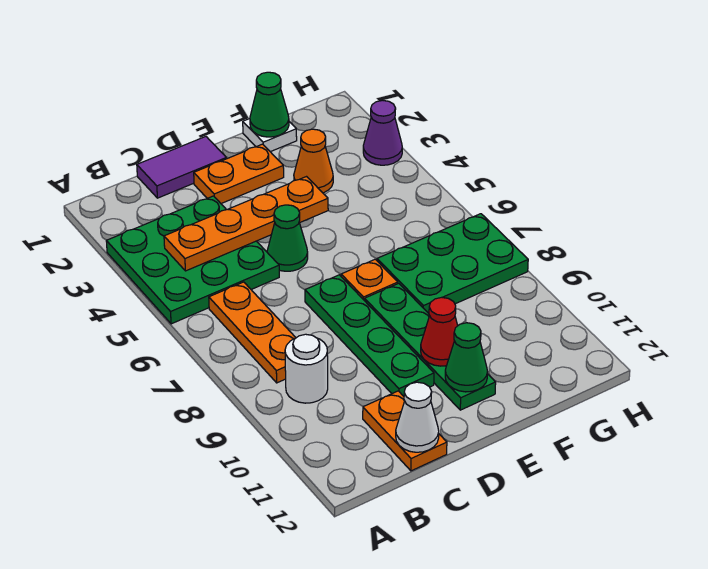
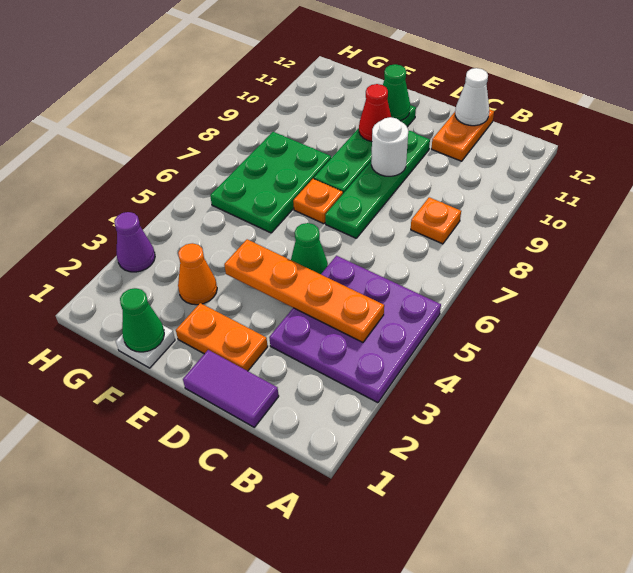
green 3x3 plate [106,196,279,324] -> purple 3x3 plate [269,256,441,403]
orange 1x3 plate [209,282,296,383] -> orange 1x1 plate [411,197,461,244]
white 1x1 round brick [285,334,328,403] -> white 1x1 round brick moved to [371,117,408,176]
green 2x3 plate [377,214,528,313] -> green 2x3 plate turned to [210,132,331,233]

